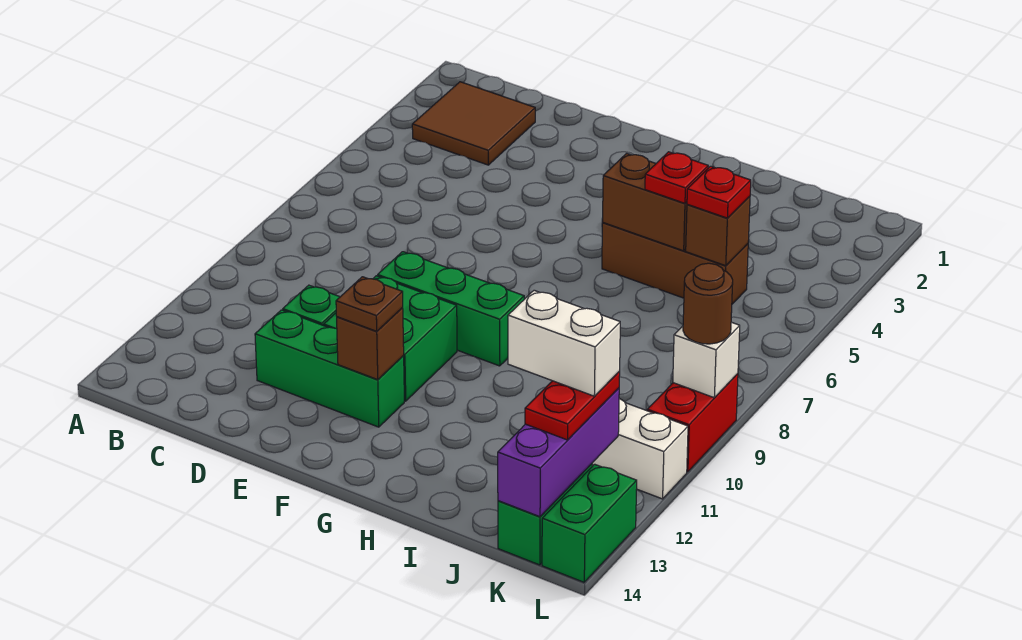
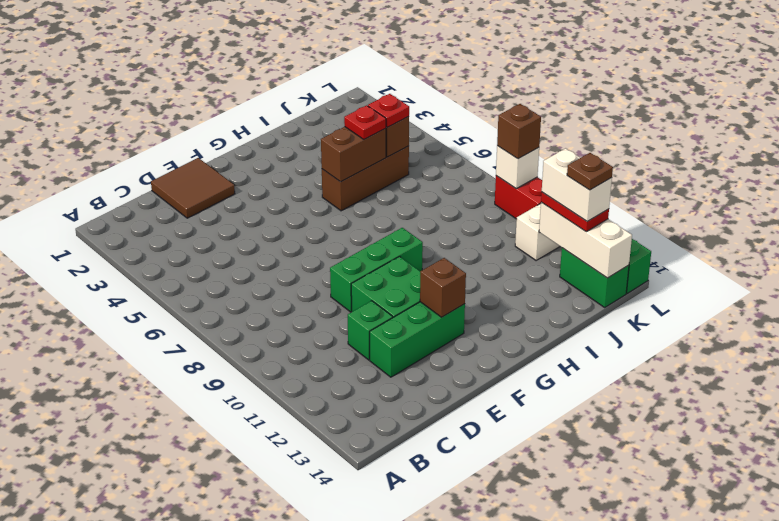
brown 2x2 tile [412,82,535,165] -> brown 2x2 tile moved to [151,158,235,218]
brown 1x1 plate [336,277,403,331] -> brown 1x1 plate moved to [567,153,613,190]
white 1x2 brick [508,290,620,396] -> white 1x2 brick turned to [542,148,612,221]
purple 1x3 brick [498,388,619,517] -> white 1x3 brick [539,202,632,278]
brown 1x1 round brick [683,263,733,344] -> brown 1x1 brick [497,104,541,159]

